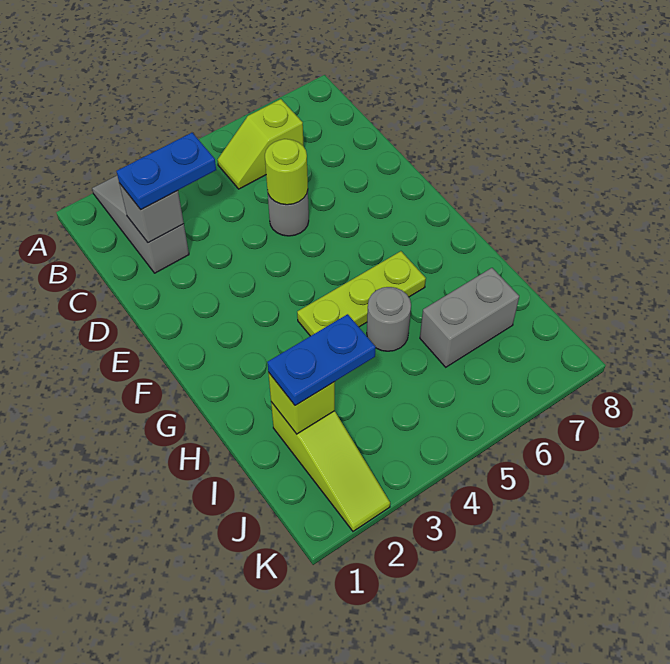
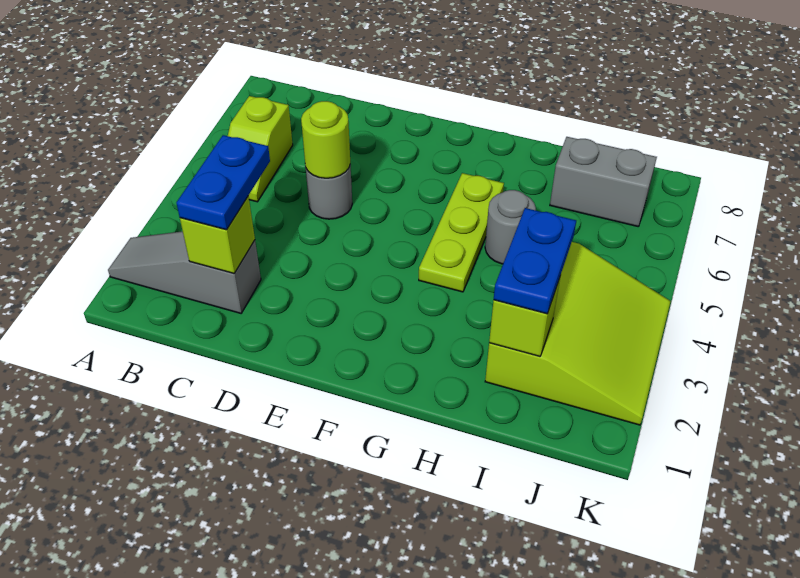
grey 1x1 brick [119,183,184,243] -> lime 1x1 brick [180,196,255,274]
lime 1x3 slope [271,402,390,531] -> lime 3x3 slope [485,242,671,425]
grey 1x2 brick [420,268,519,367] -> grey 1x2 brick turned to [550,137,657,227]

